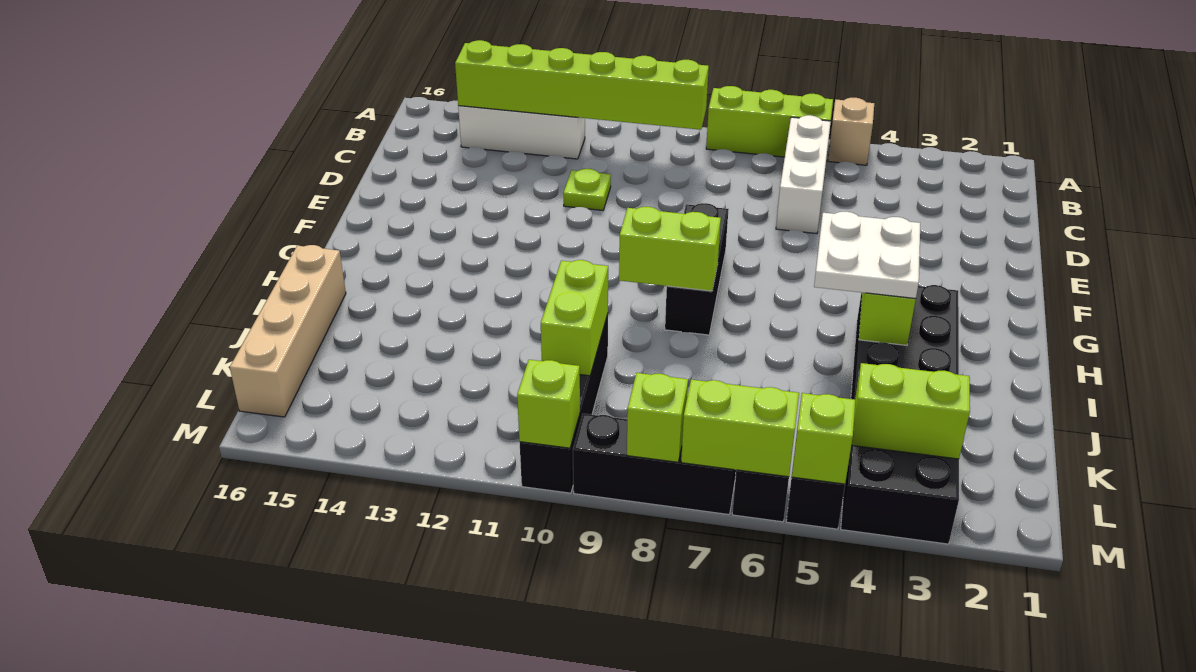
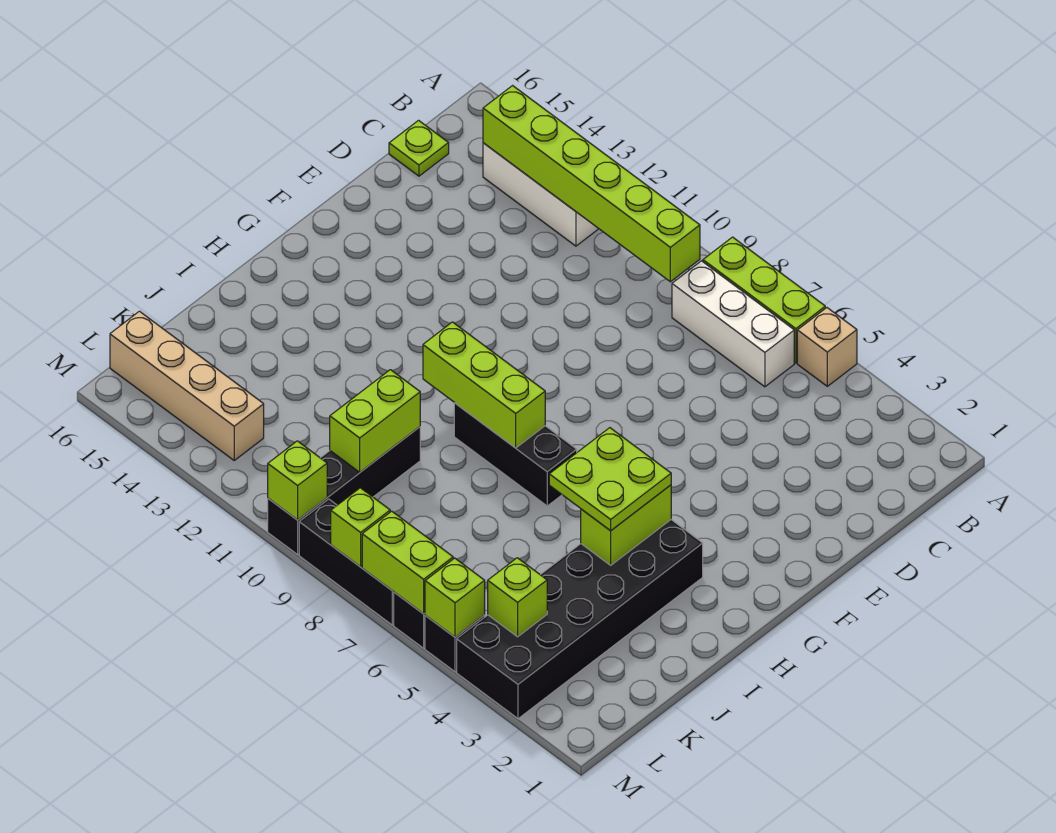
white 1x3 brick [776,115,831,234] -> white 1x3 brick turned to [672,261,794,387]
lime 1x1 plate [563,169,611,210] -> lime 1x1 plate moved to [389,120,449,176]
black 1x3 brick [665,203,729,335] -> black 1x3 brick turned to [454,403,577,506]
white 2x2 plate [814,212,920,299] -> lime 2x2 plate [549,428,671,531]
lime 1x2 brick [619,207,721,291] -> lime 1x3 brick [423,322,545,448]
tan 1x4 brick [230,245,346,417] -> tan 1x4 brick turned to [110,311,264,460]
lime 1x2 brick [852,363,970,459] -> lime 1x1 brick [488,558,547,637]

